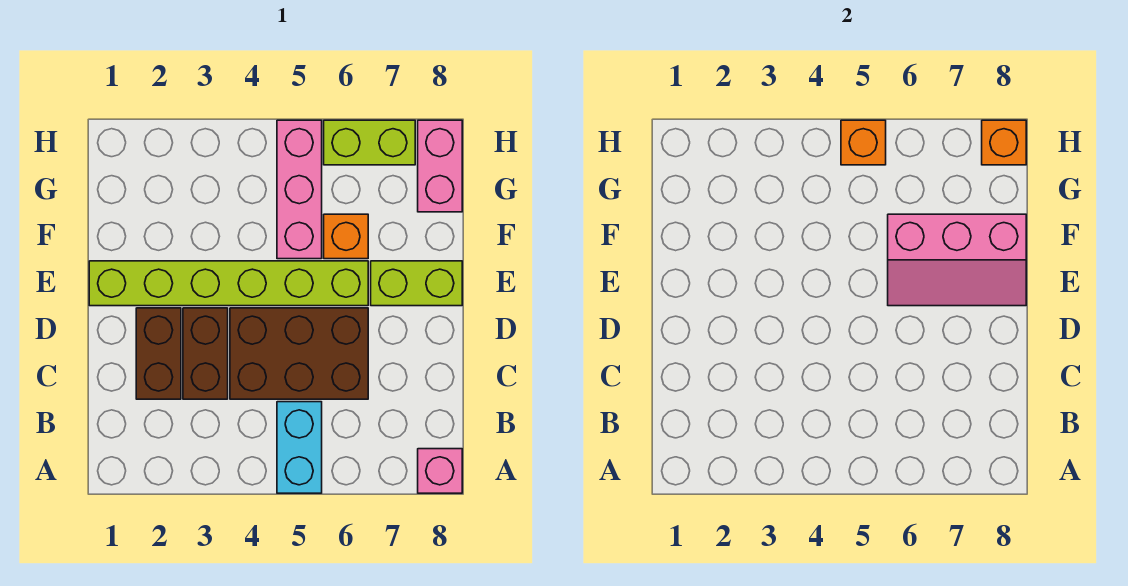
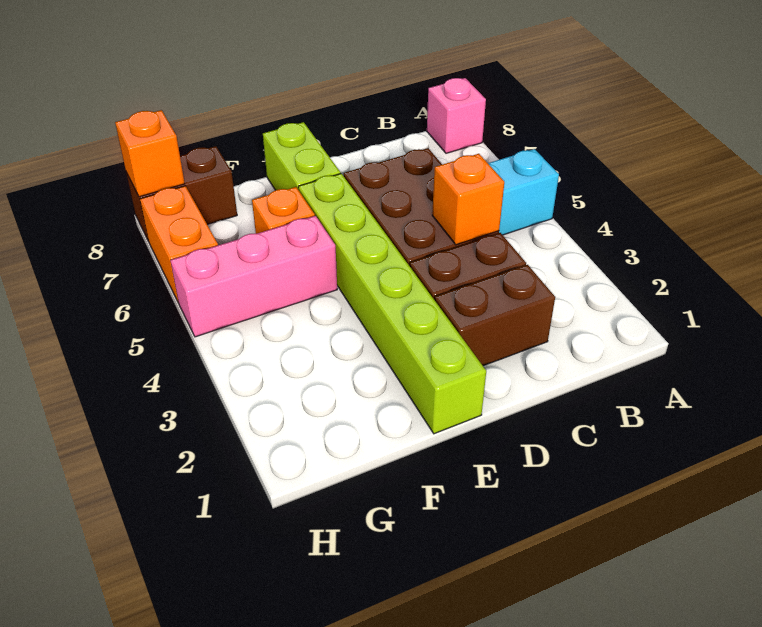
pink 2x3 slope [888,214,1026,306] -> none
pink 1x2 brick [418,120,462,212] -> brown 1x2 brick [126,146,237,242]
orange 1x1 brick [841,120,886,165] -> orange 1x1 brick moved to [432,154,504,245]
lime 1x2 brick [324,120,415,165] -> orange 1x2 brick [140,186,218,303]

